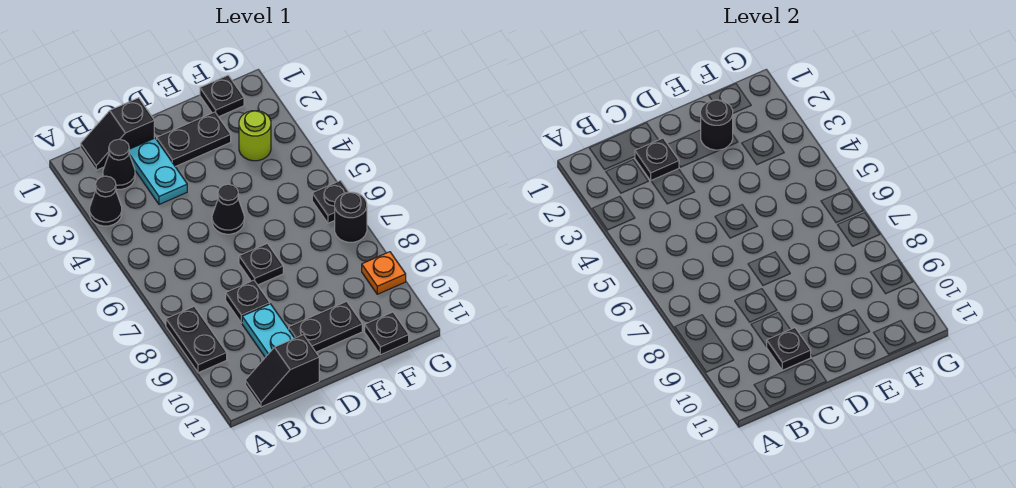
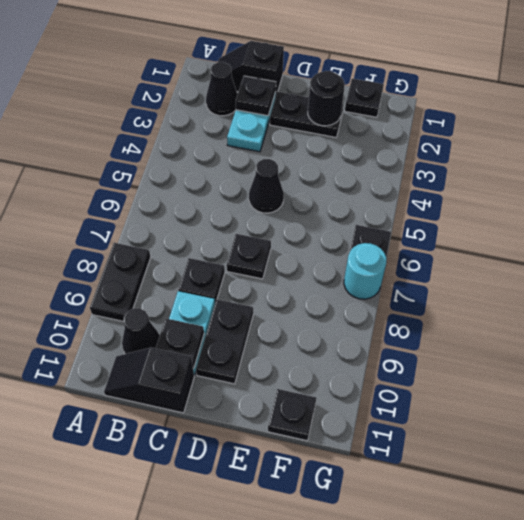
black 1x1 cone [90,176,122,226] -> black 1x1 cone moved to [122,308,160,354]
black 1x2 plate [289,301,362,352] -> black 1x2 plate turned to [196,299,253,384]
lime 1x1 round brick [239,111,271,161] -> none
black 1x1 round brick [335,192,367,242] -> cyan 1x1 round brick [344,243,386,299]
orange 1x1 plate [362,252,406,294] -> none

